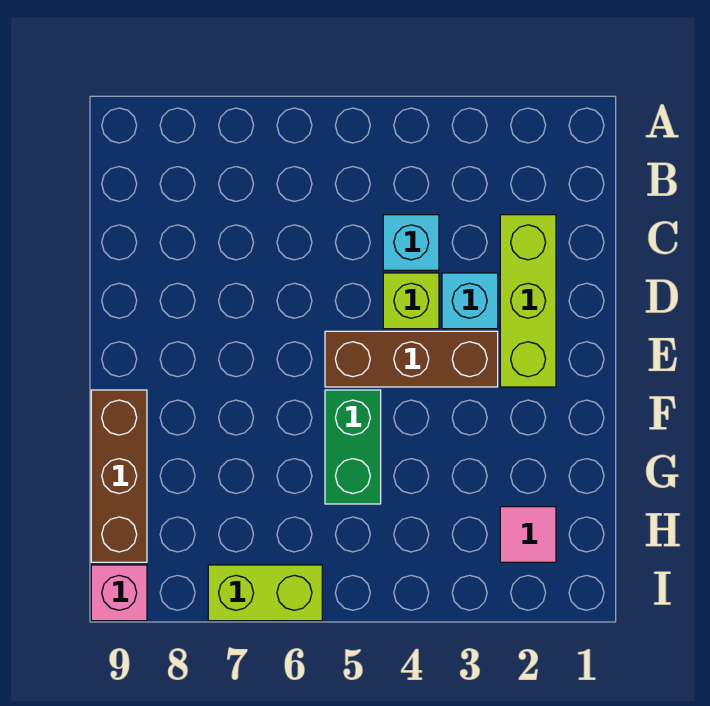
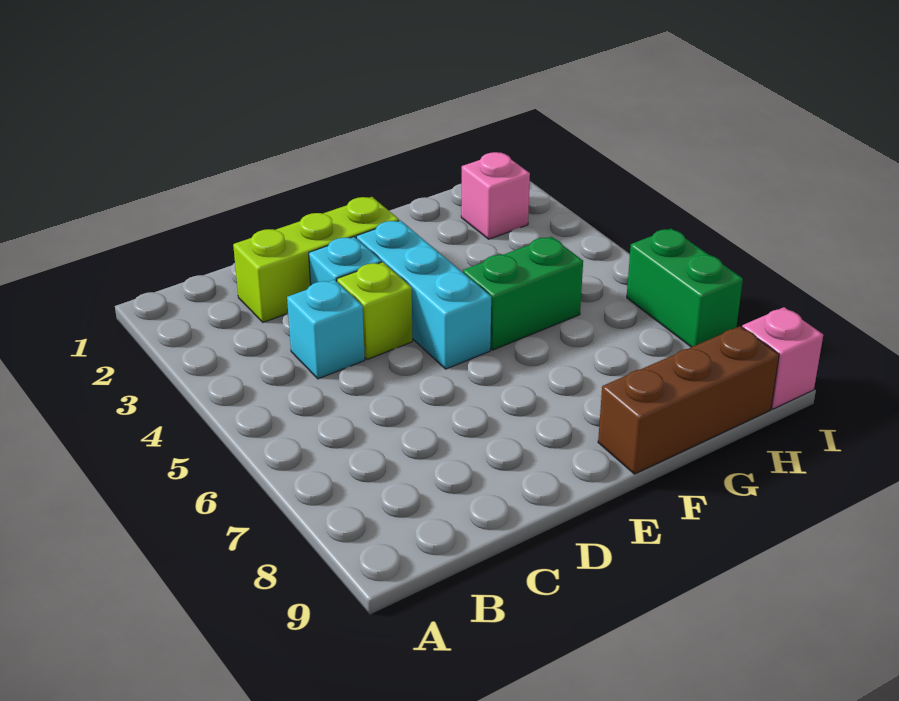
brown 1x3 brick [325,331,498,387] -> cyan 1x3 brick [356,220,491,369]
pink 1x1 tile [500,507,556,562] -> pink 1x1 brick [461,152,530,239]
lime 1x2 brick [208,565,322,621] -> green 1x2 brick [627,229,743,347]

